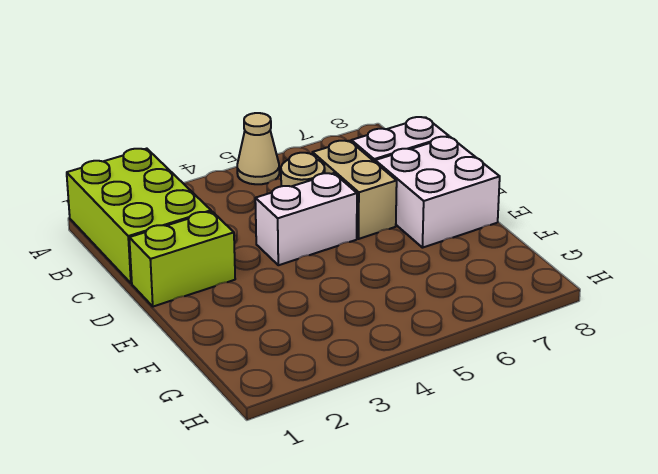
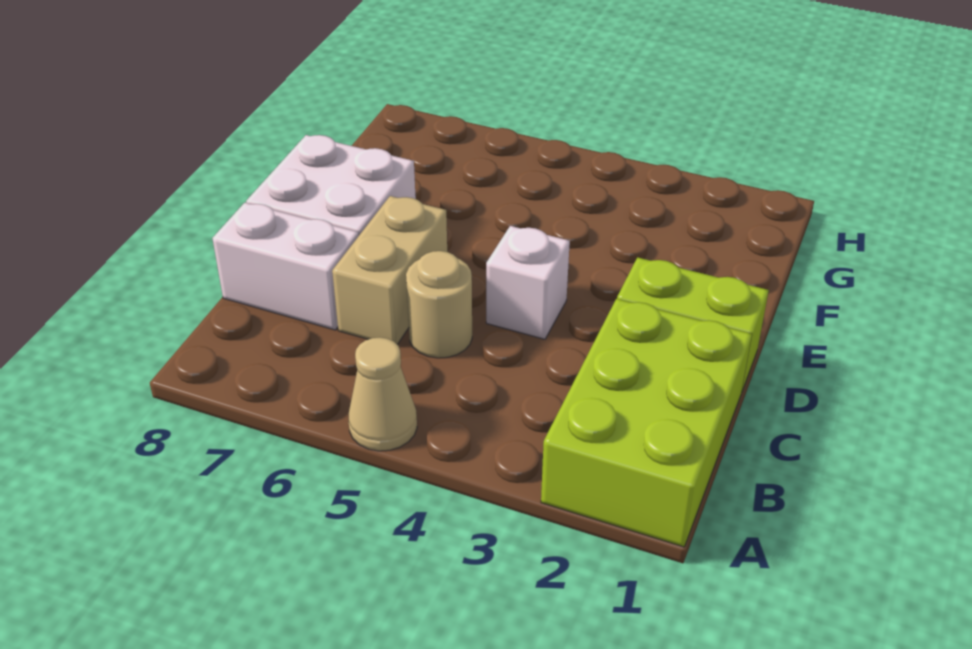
white 1x2 brick [255,173,357,265] -> white 1x1 brick [486,226,570,339]

